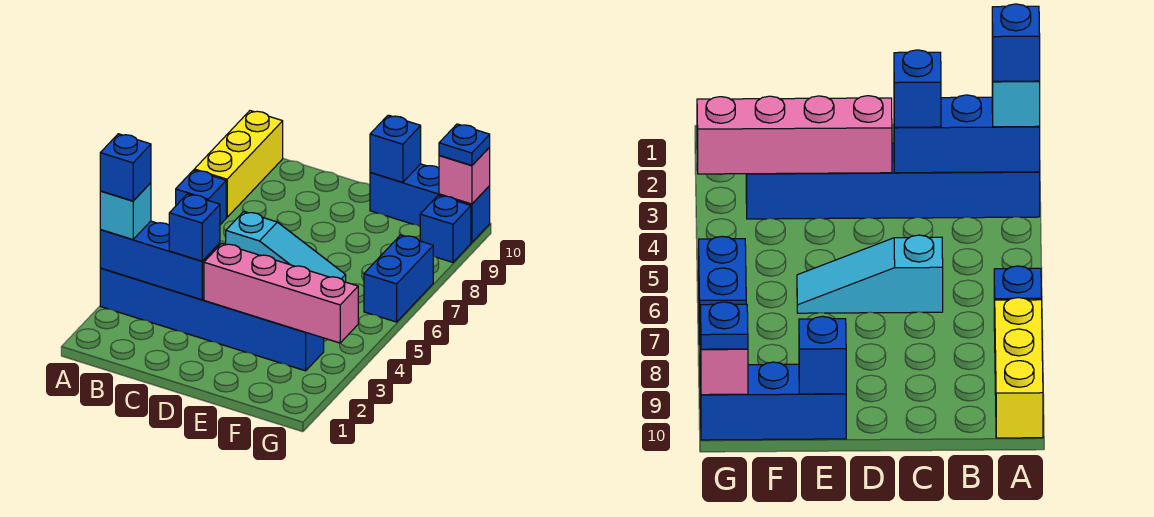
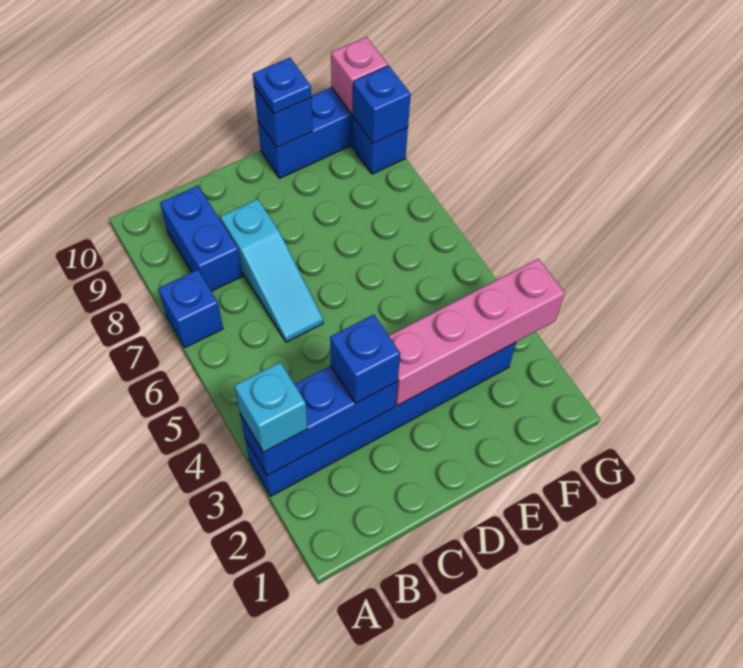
blue 1x1 brick [100,134,151,201] -> blue 1x1 brick moved to [353,66,411,143]
yellow 1x3 brick [194,111,283,217] -> none
cyan 1x3 slope [226,212,346,282] -> cyan 1x3 slope turned to [220,199,323,342]
blue 1x2 brick [364,235,433,322] -> blue 1x2 brick moved to [160,186,242,291]
blue 1x1 plate [439,124,490,165] -> blue 1x1 plate moved to [253,58,311,114]

